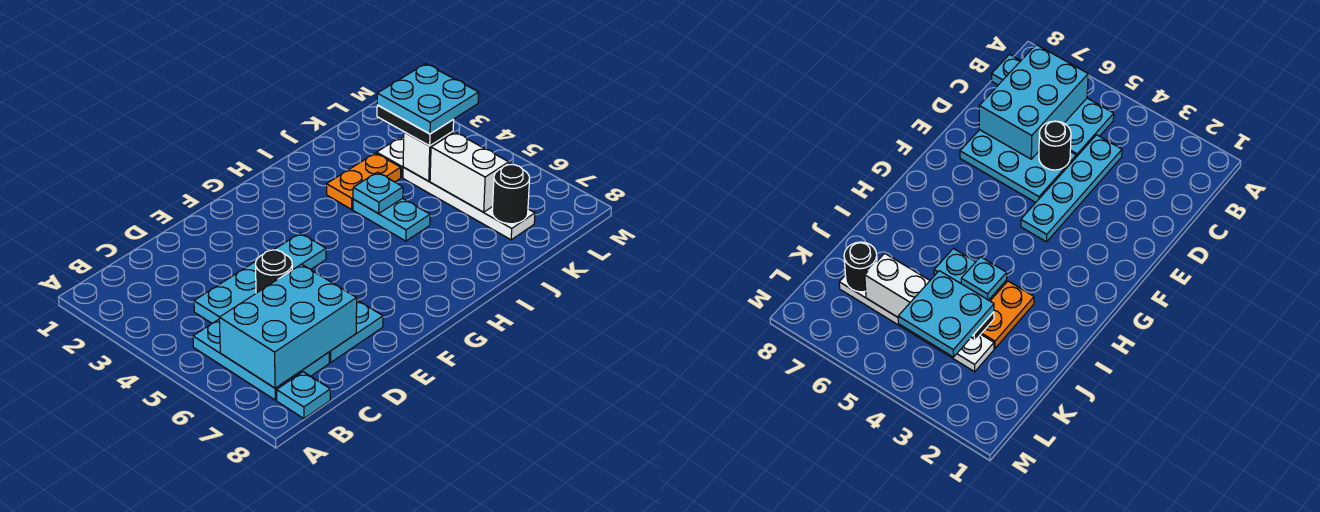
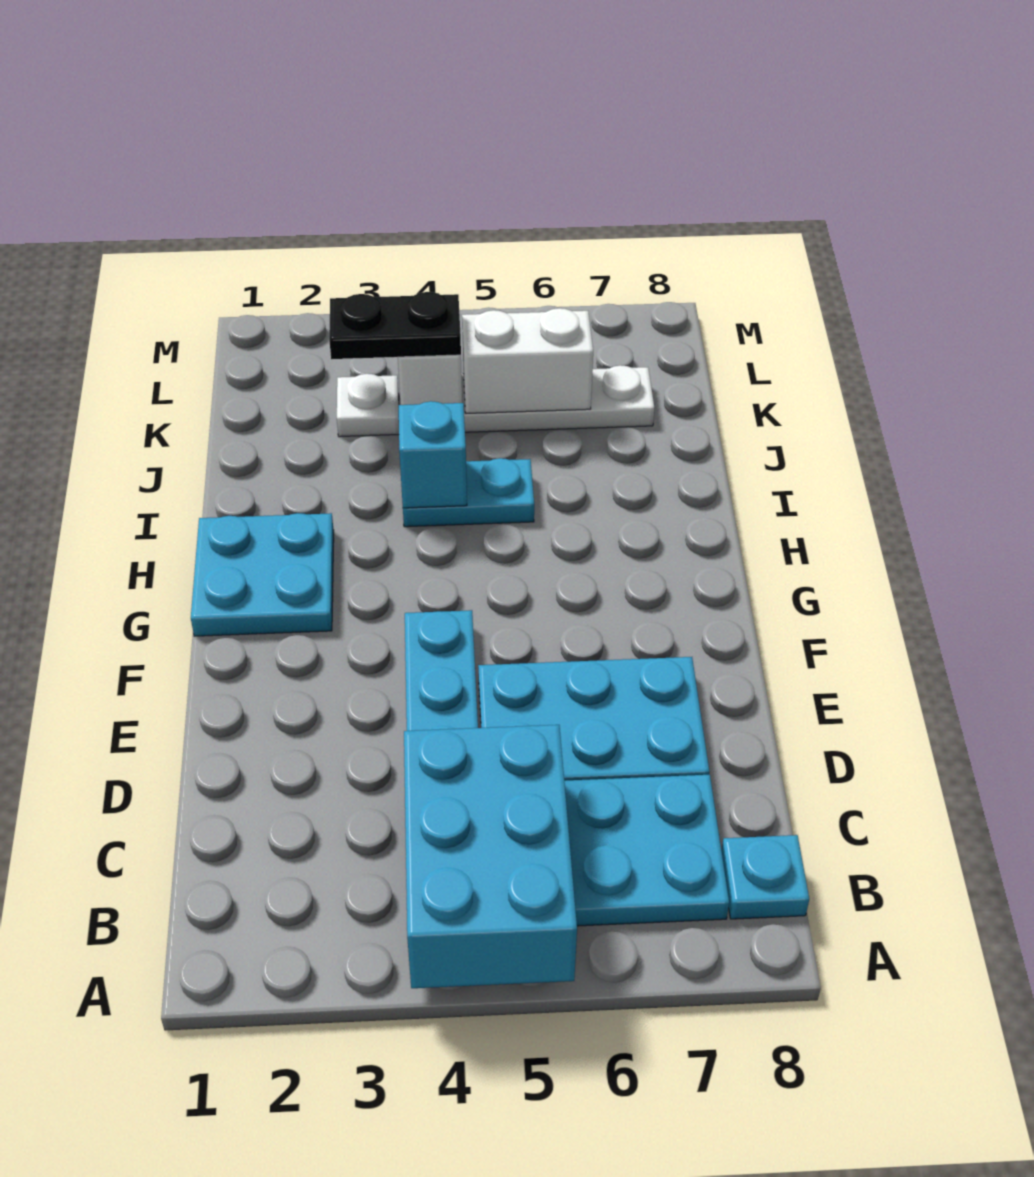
cyan 2x3 brick [219,264,357,388] -> cyan 2x3 brick moved to [404,725,577,988]
black 1x1 round brick [256,250,292,293] -> none
orange 1x2 plate [327,153,401,209] -> none
cyan 1x1 plate [353,172,403,214] -> cyan 1x1 brick [399,401,467,508]
cyan 2x2 plate [377,64,479,134] -> cyan 2x2 plate moved to [191,513,334,636]
black 1x1 round brick [492,165,530,224] -> none

